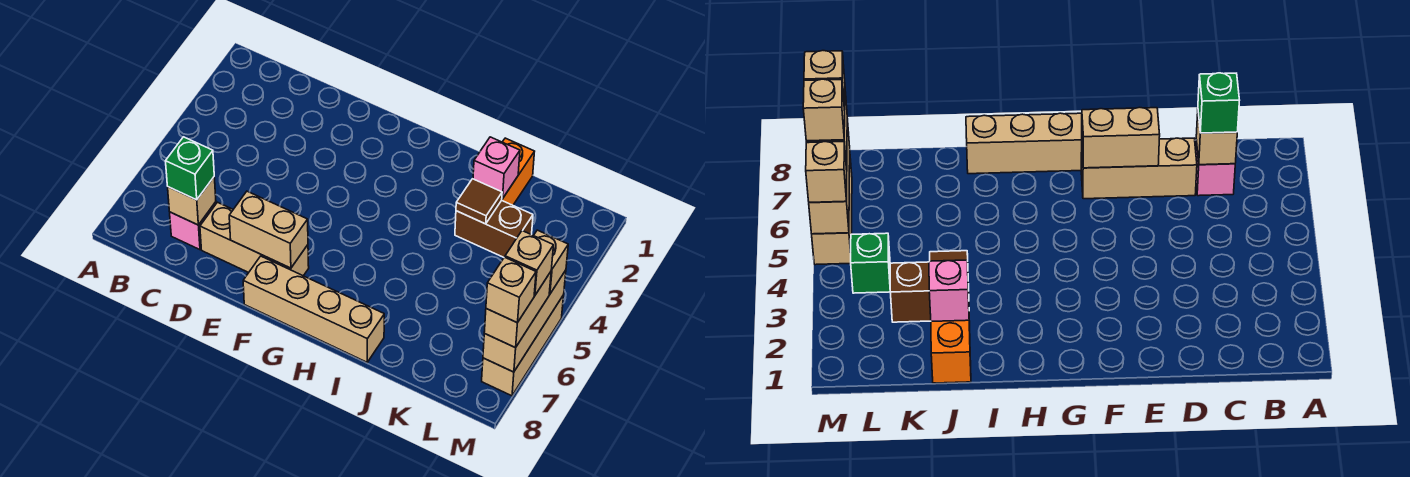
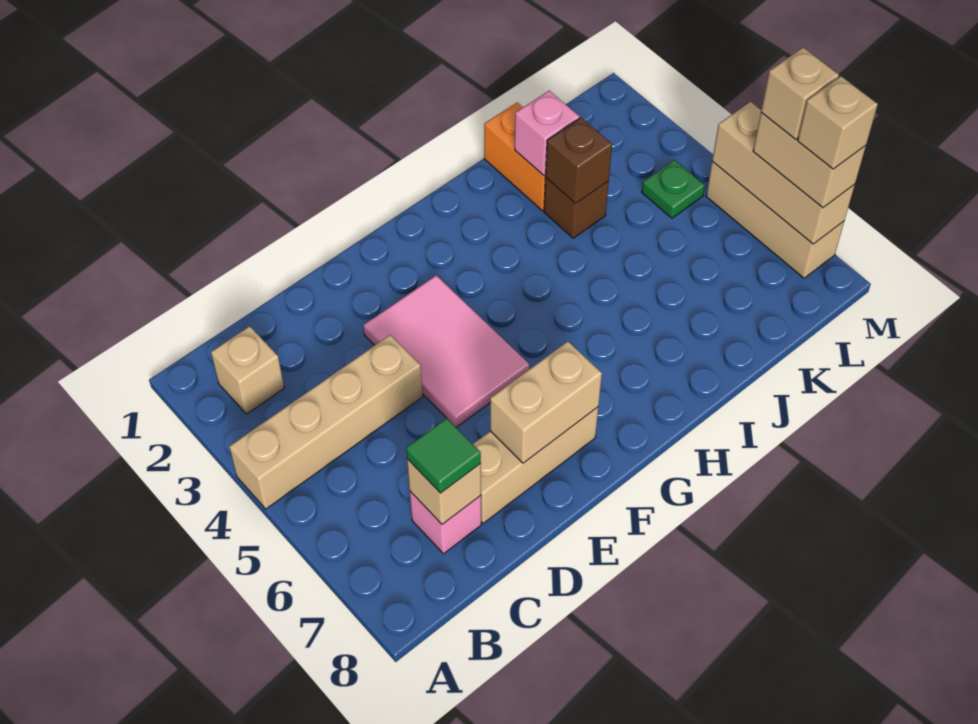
green 1x1 brick [166,137,214,200] -> green 1x1 tile [406,418,481,493]
none -> pink 2x3 tile [364,275,529,427]
tan 1x4 brick [243,256,384,362] -> tan 1x4 brick moved to [229,335,423,509]
brown 1x2 brick [455,200,533,257] -> brown 1x1 brick [544,178,609,238]
brown 1x1 tile [456,179,502,224] -> brown 1x1 brick [546,118,612,203]
green 1x1 brick [851,233,890,293] -> green 1x1 plate [642,160,705,218]
tan 1x1 brick [534,230,568,294] -> tan 1x1 brick moved to [211,326,284,414]

